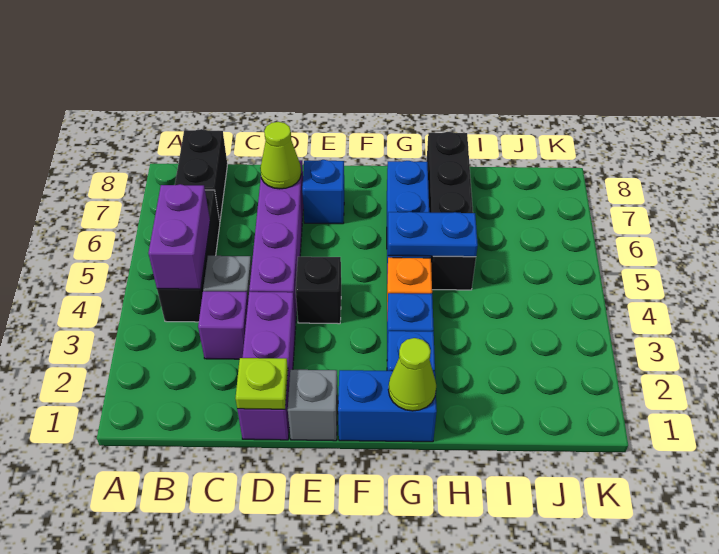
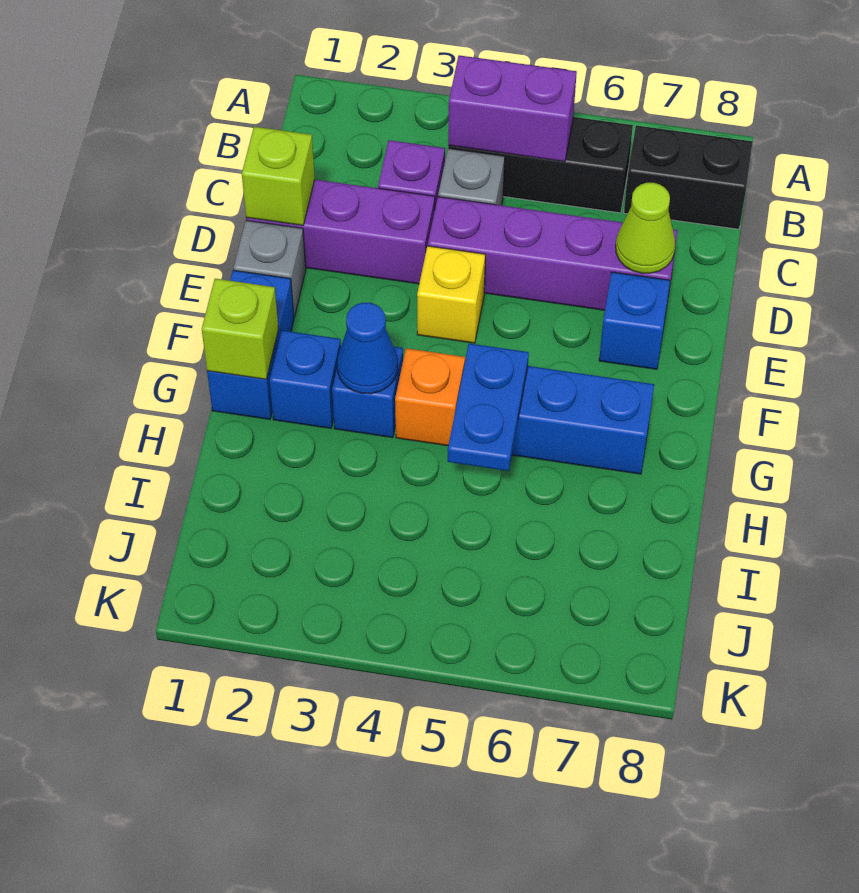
lime 1x1 plate [236,358,288,409] -> lime 1x1 brick [242,127,315,225]
black 1x1 brick [296,257,341,324] -> yellow 1x1 brick [417,246,485,343]
lime 1x1 cone [388,338,436,411] -> lime 1x1 brick [202,279,278,379]
none -> blue 1x1 cone [337,303,398,394]
black 1x4 brick [426,132,476,290] -> none

